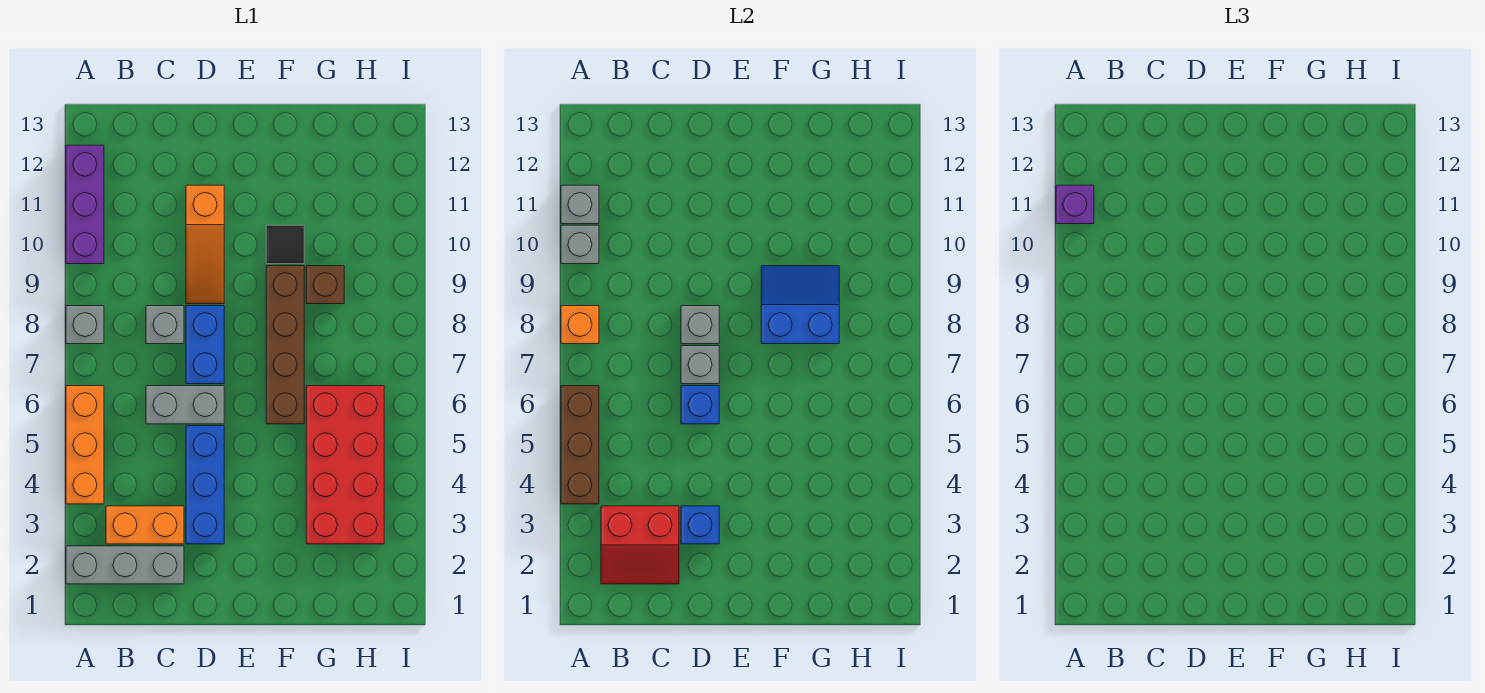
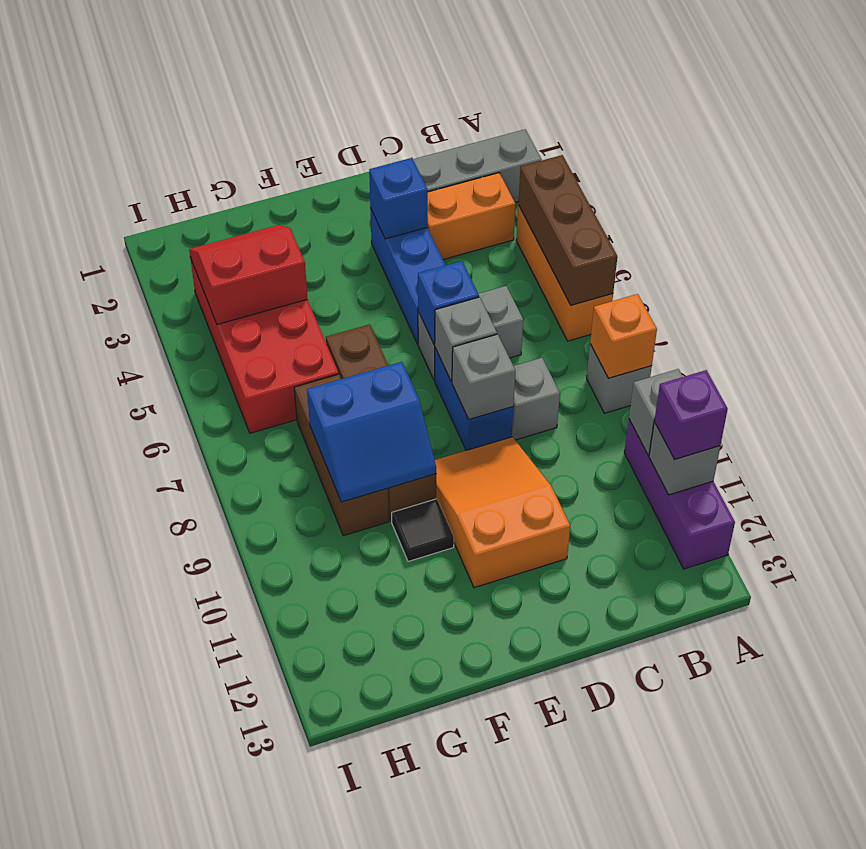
red 2x2 slope [601,506,679,584] -> red 2x2 slope moved to [189,225,308,324]
orange 1x3 slope [186,185,224,304] -> orange 2x3 slope [435,437,570,588]
brown 1x1 brick [306,266,344,304] -> brown 1x3 brick [294,374,389,536]

